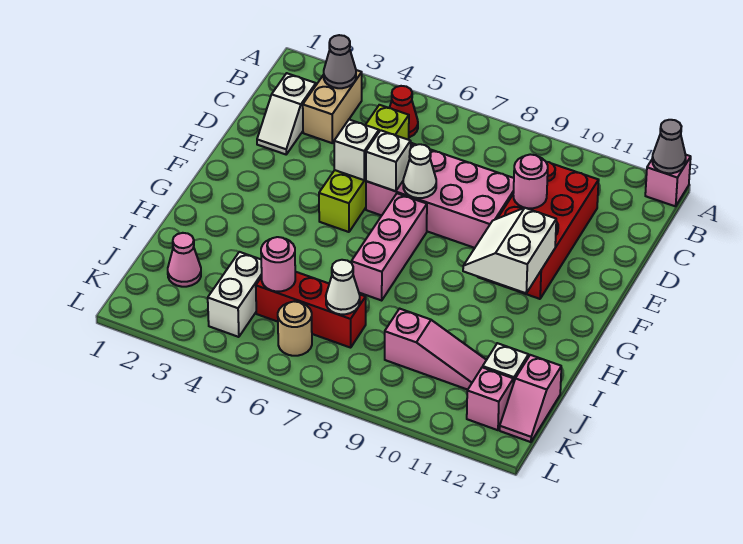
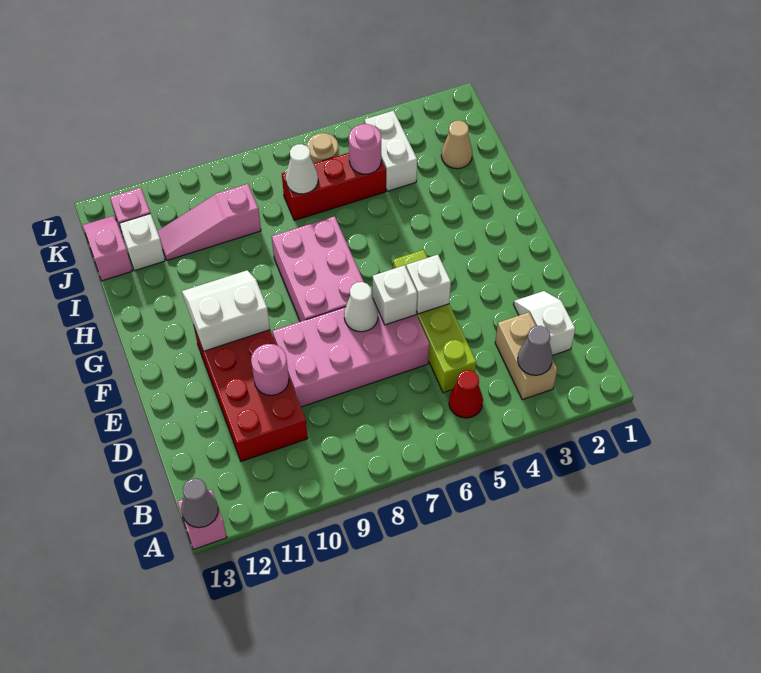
pink 1x3 brick [351,193,427,300] -> pink 2x3 brick [272,216,364,322]
white 2x2 slope [463,208,556,293] -> white 2x2 slope turned to [182,270,270,351]
pink 1x1 cone [168,233,201,287] -> tan 1x1 cone [441,120,472,169]

